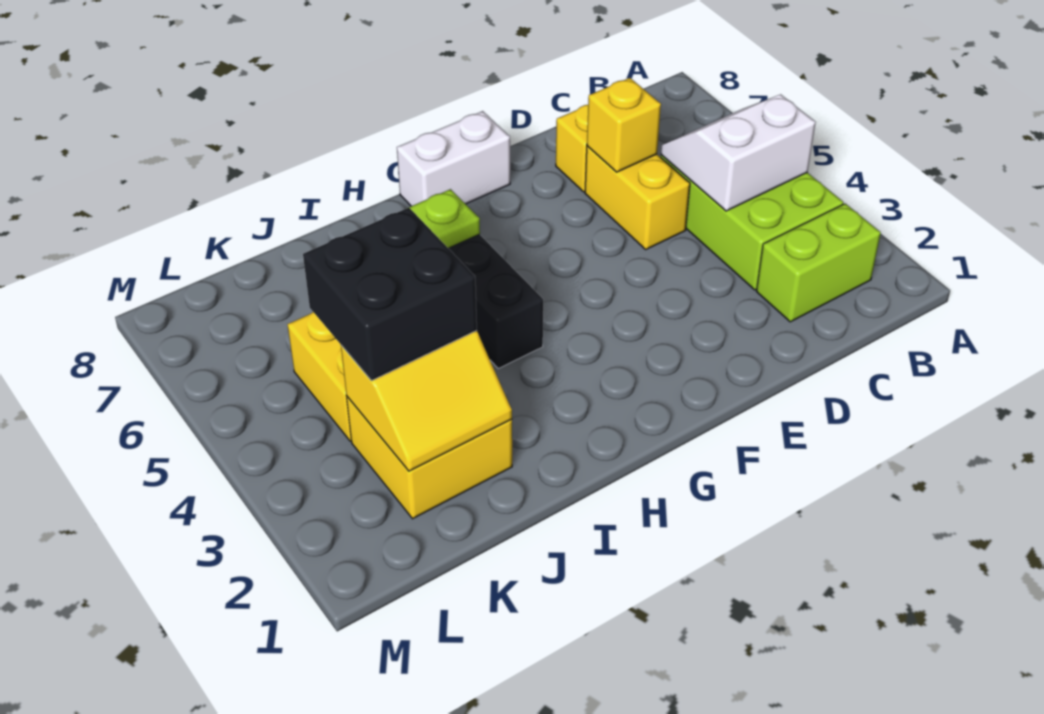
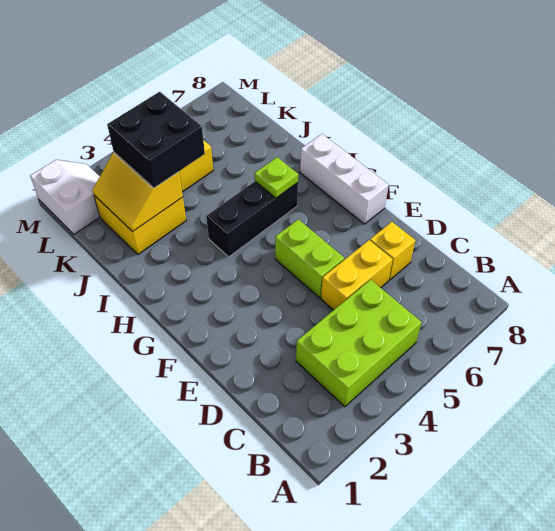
lime 1x2 brick [756,203,881,322] -> lime 1x2 brick moved to [275,219,344,298]
white 2x2 slope [661,94,816,211] -> white 2x2 slope moved to [30,160,100,234]
yellow 1x1 brick [587,78,661,172] -> none
white 1x2 brick [397,111,510,206] -> white 1x3 brick [300,134,389,224]

